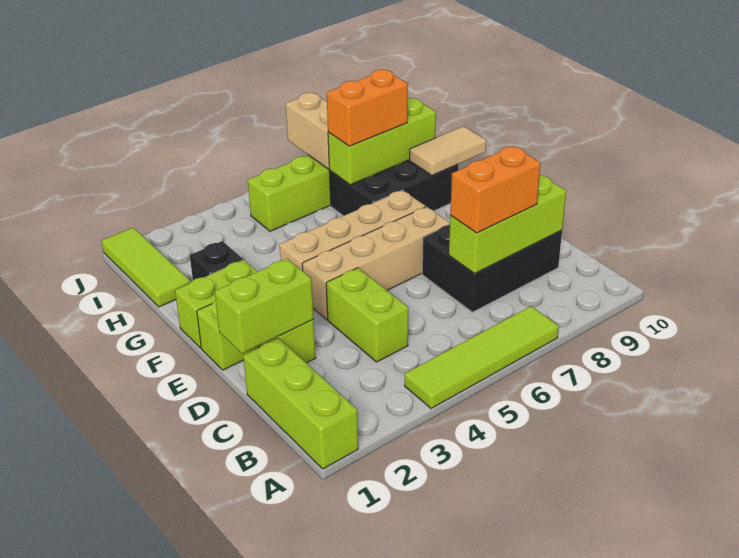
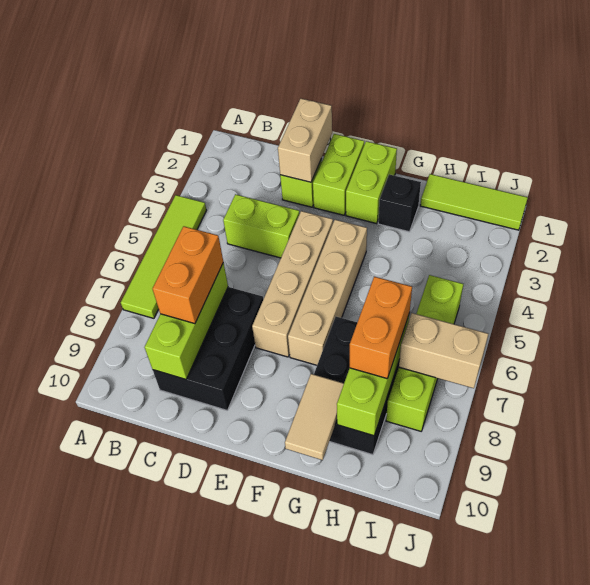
lime 1x3 brick [243,338,358,469] -> none
lime 1x2 brick [215,259,314,354] -> tan 1x2 brick [278,99,332,182]

